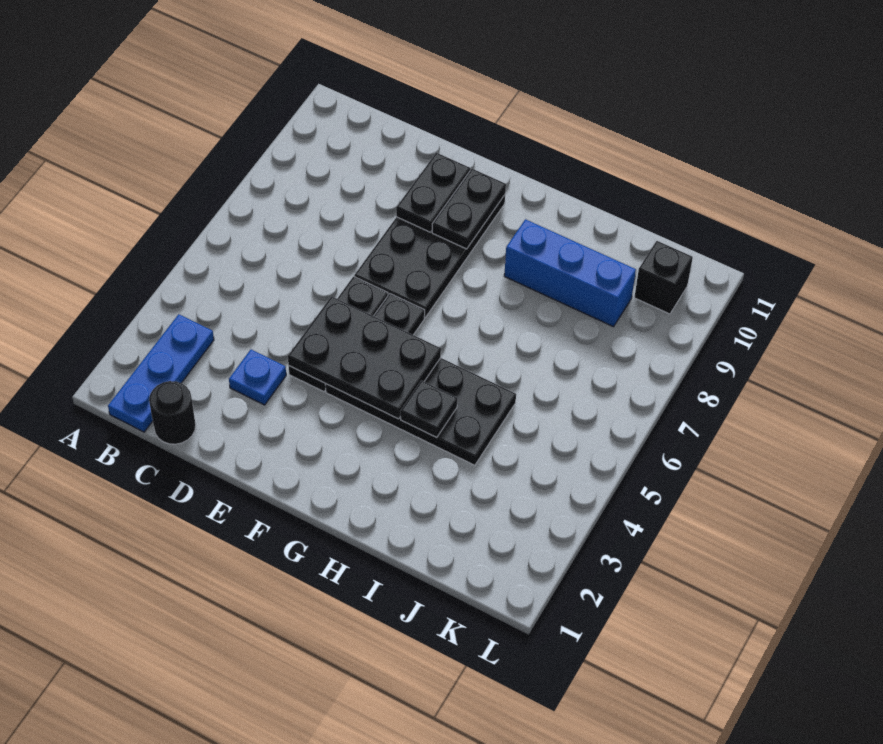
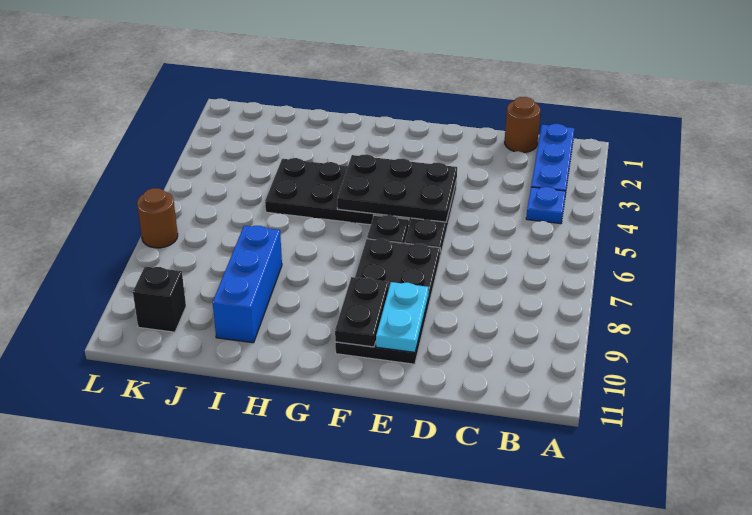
black 1x1 round brick [149,381,196,444] -> brown 1x1 round brick [505,97,540,153]
blue 1x1 plate [229,350,286,405] -> blue 1x1 plate moved to [526,187,566,224]
black 1x2 plate [396,153,470,232] -> cyan 1x2 plate [376,282,429,352]
black 1x1 plate [400,381,458,437] -> none
blue 1x3 brick [504,219,636,327] -> blue 1x3 brick turned to [213,226,282,343]
none -> brown 1x1 round brick [137,188,178,248]

